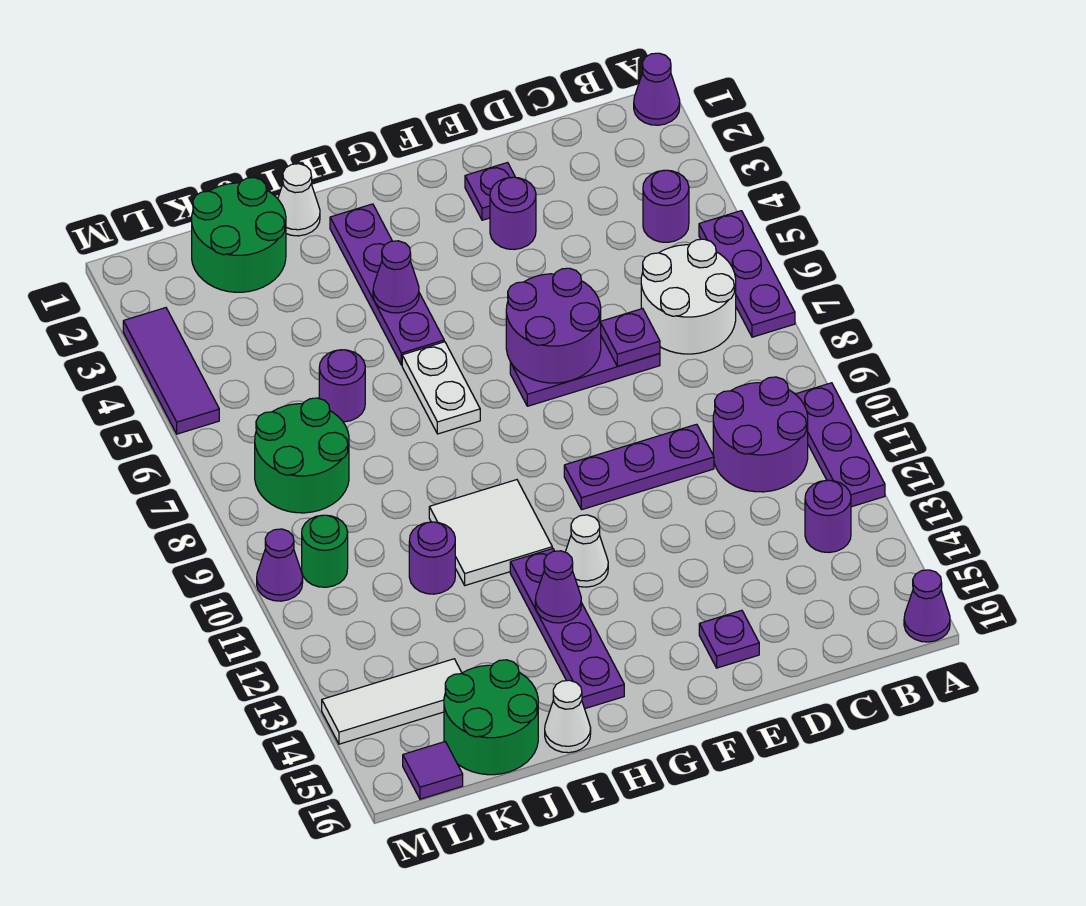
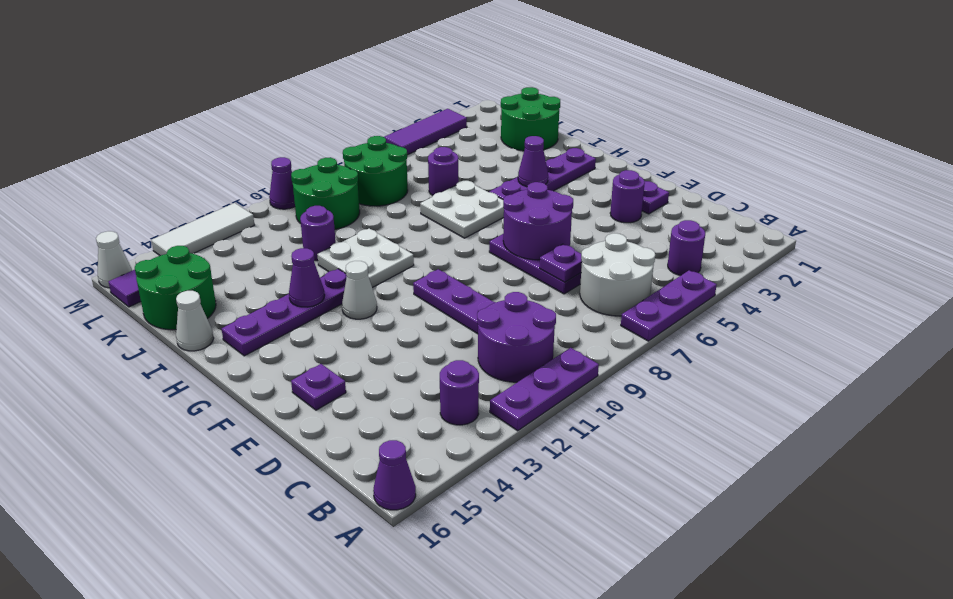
purple 1x1 cone [634,53,680,125] -> none
white 1x2 plate [402,342,480,434] -> white 2x2 plate [420,181,504,238]
white 2x2 tile [429,480,552,585] -> white 2x2 plate [317,228,414,288]
white 1x1 cone [278,164,320,236] -> white 1x1 cone moved to [96,231,132,288]
white 1x3 tile [322,659,462,744] -> white 1x3 tile turned to [151,203,254,256]
green 1x1 round brick [302,515,348,587] -> green 2x2 round brick [291,158,360,229]

